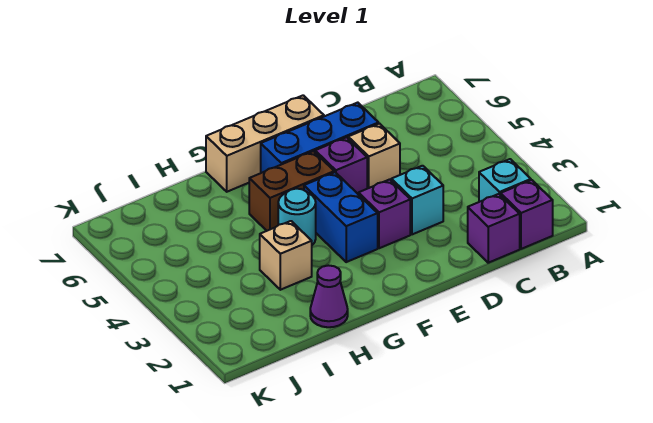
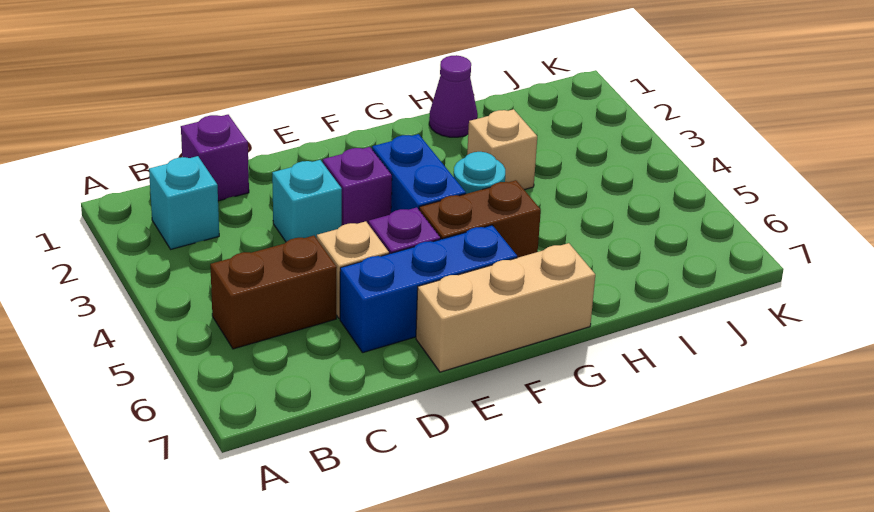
purple 1x1 brick [501,180,553,249] -> none
none -> brown 1x2 brick [210,236,337,349]

